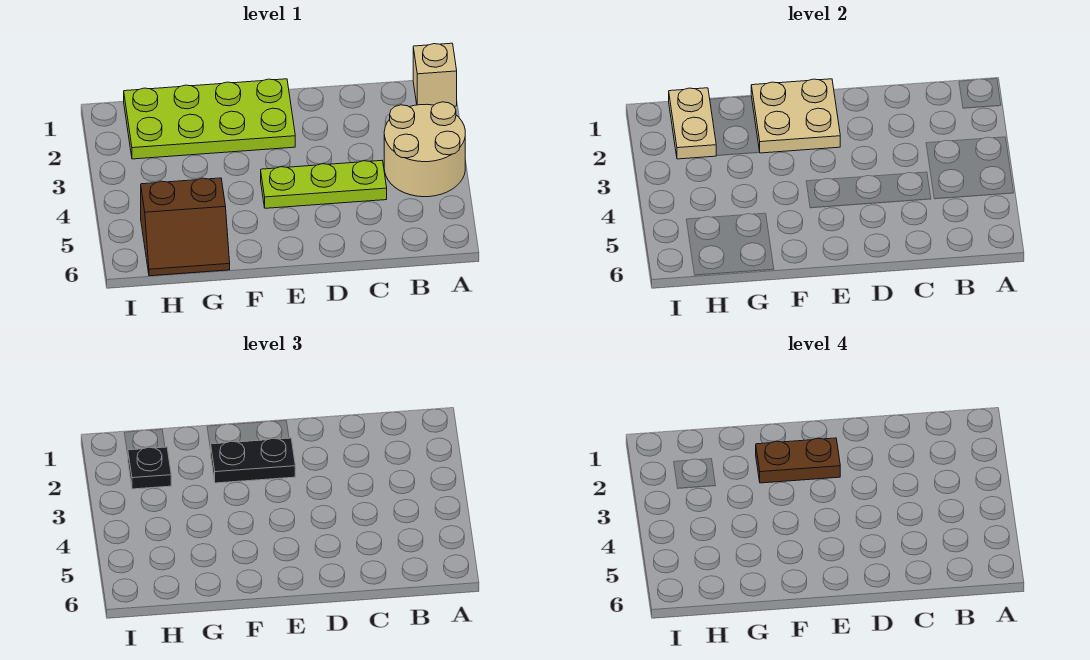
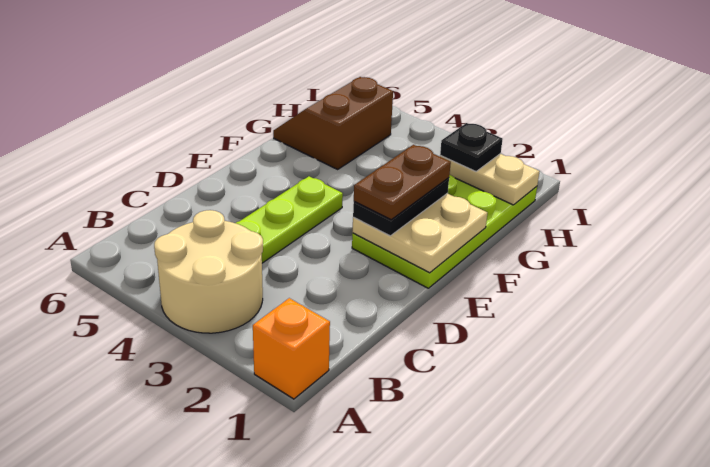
tan 1x1 brick [413,43,457,106] -> orange 1x1 brick [253,298,330,399]

